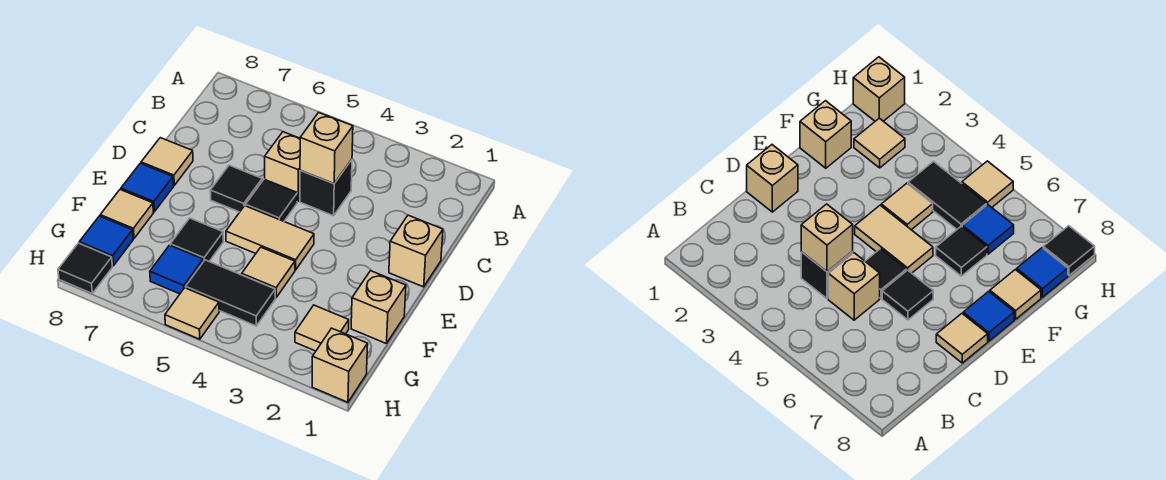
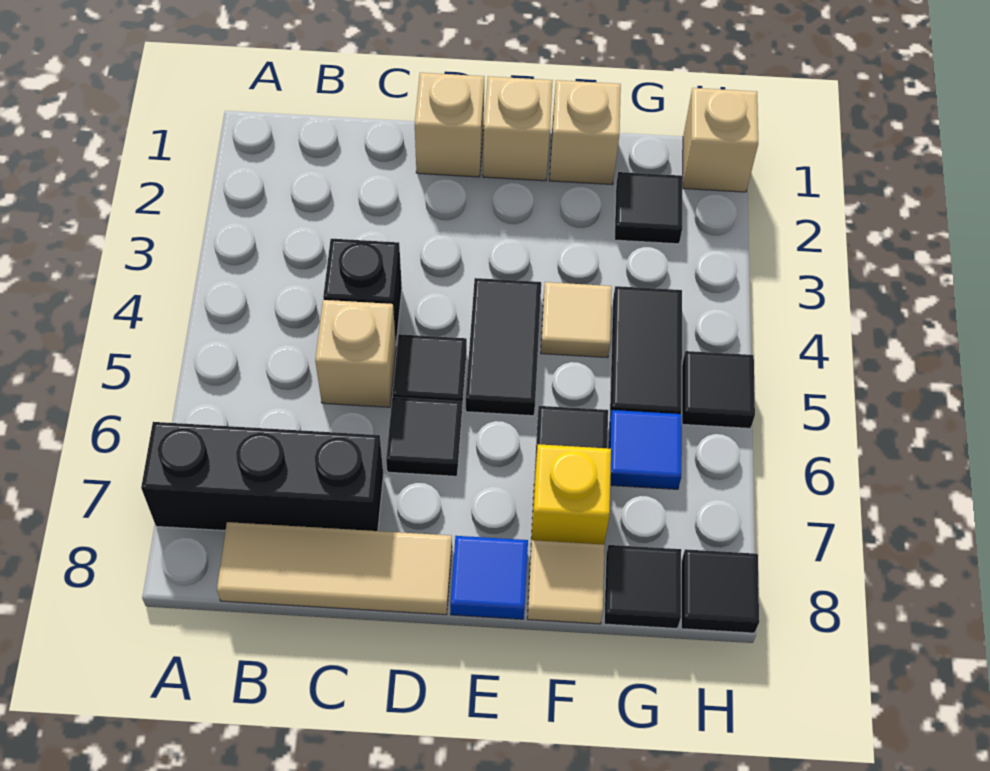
none -> black 1x3 brick [141,422,383,531]
tan 1x1 brick [300,113,353,184] -> tan 1x1 brick moved to [483,76,553,181]
tan 1x1 tile [141,138,193,185] -> tan 1x3 tile [217,522,452,615]
tan 1x2 tile [226,206,314,270] -> black 1x2 tile [466,278,541,416]
none -> yellow 1x1 brick [531,444,611,545]
tan 1x1 tile [295,305,349,351] -> black 1x1 tile [615,172,682,244]
blue 1x1 tile [79,216,133,266] -> black 1x1 tile [604,545,681,629]
tan 1x1 tile [165,288,219,339] -> black 1x1 tile [682,351,755,428]

